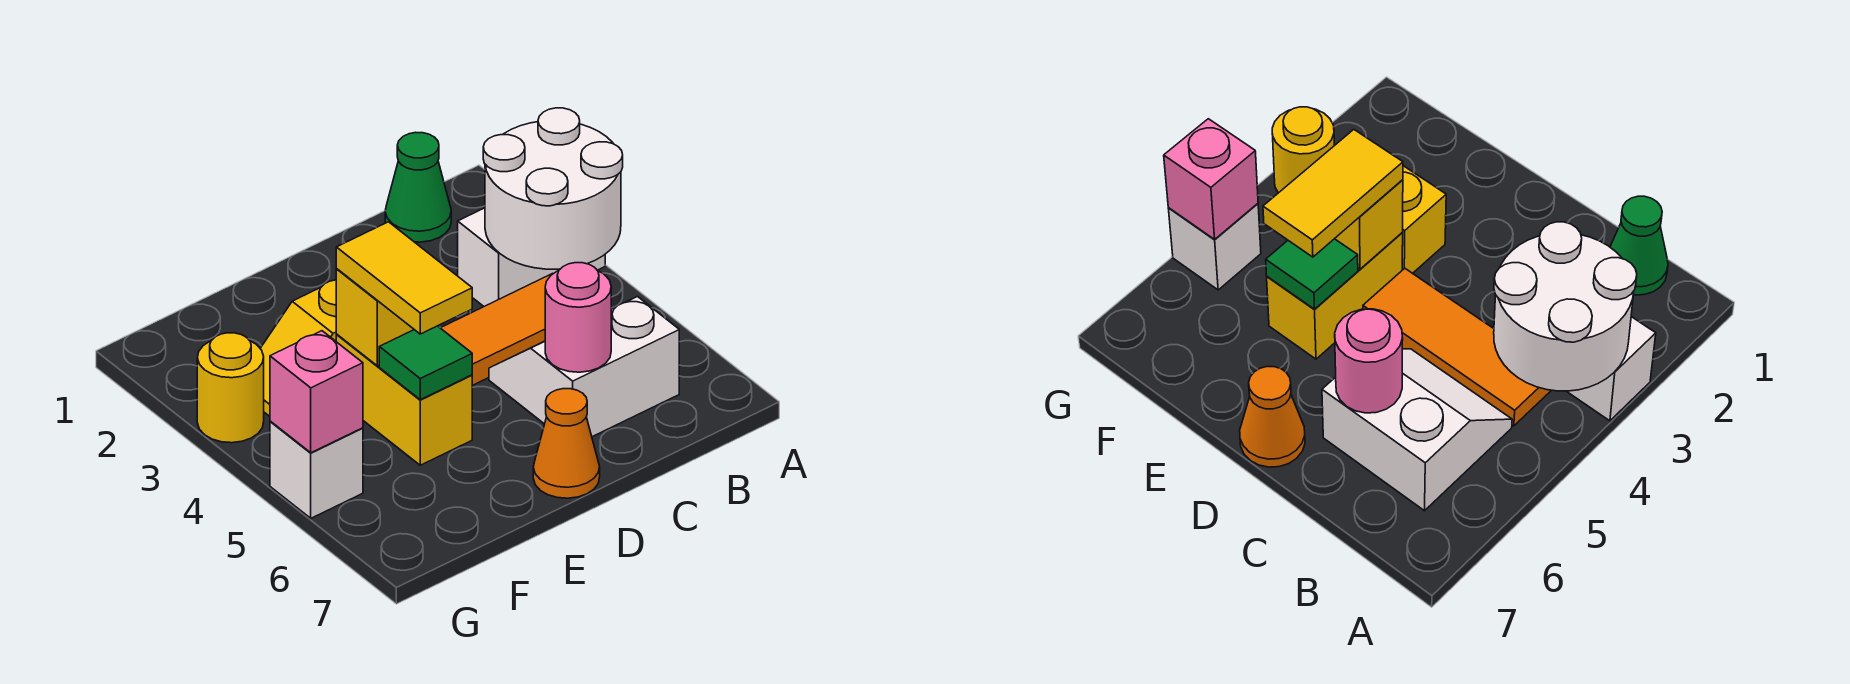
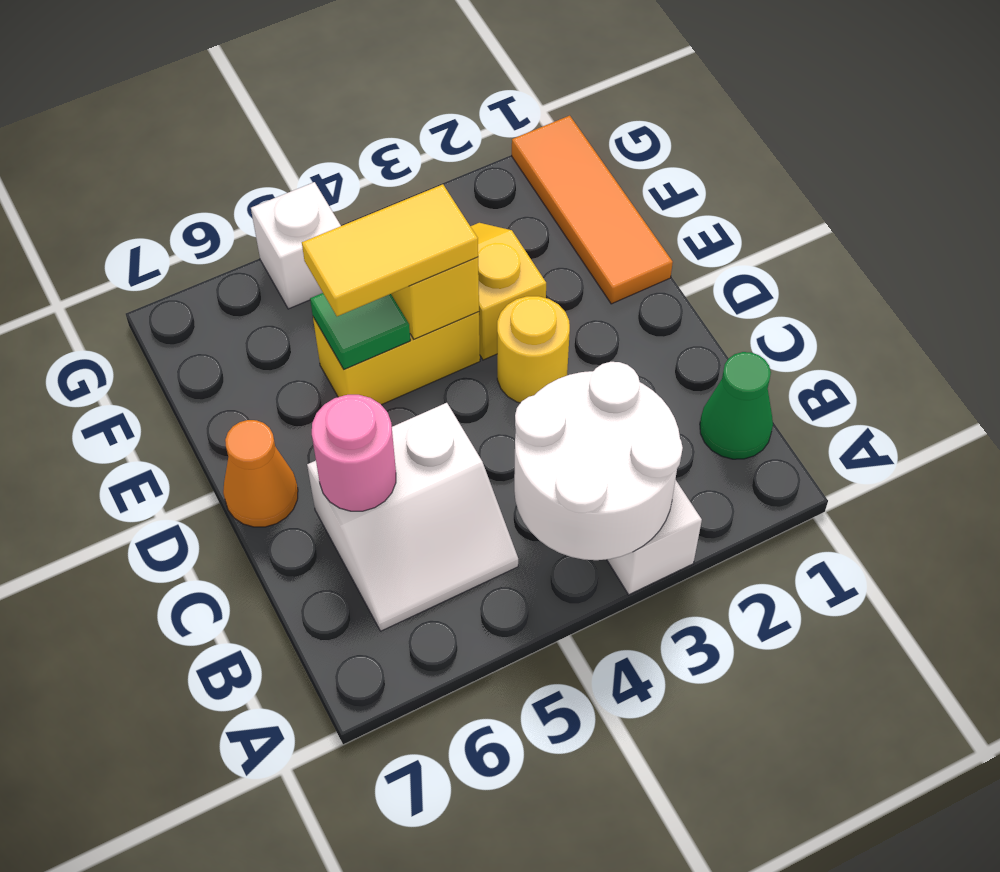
orange 1x3 tile [441,273,553,386] -> orange 1x3 tile moved to [512,116,673,304]
white 2x2 slope [489,297,679,437] -> white 2x2 slope turned to [307,403,518,631]
yellow 1x1 round brick [197,333,264,443] -> yellow 1x1 round brick moved to [497,296,570,403]
pink 1x1 brick [270,331,363,453] -> none

